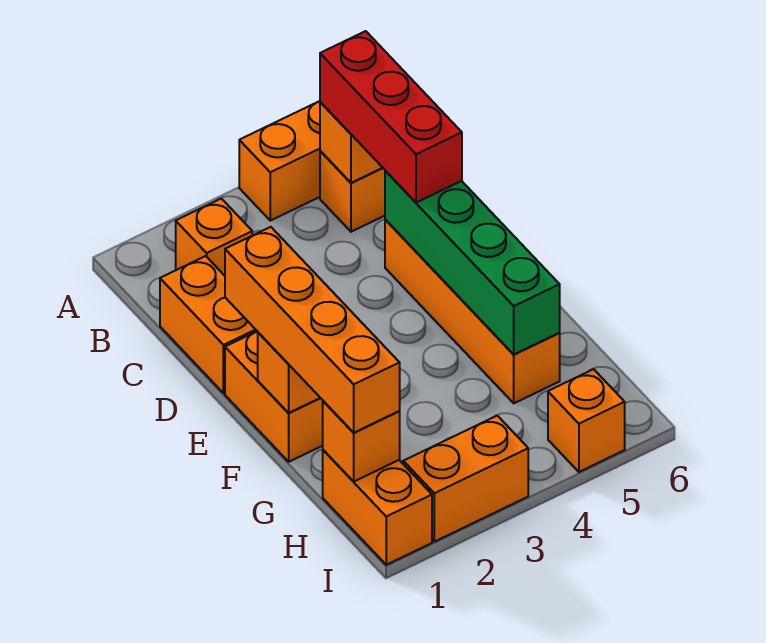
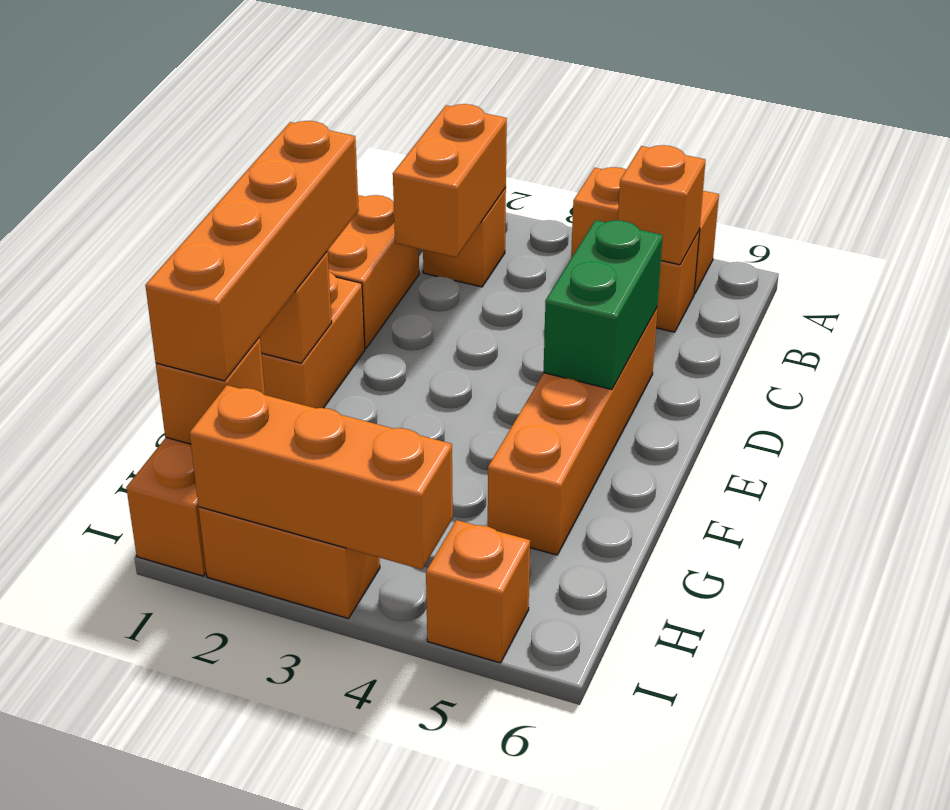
none -> orange 1x2 brick [393,104,507,257]
red 1x3 brick [320,31,462,203] -> none
green 1x4 brick [385,171,560,354] -> green 1x2 brick [543,220,663,389]
none -> orange 1x3 brick [190,385,453,569]

